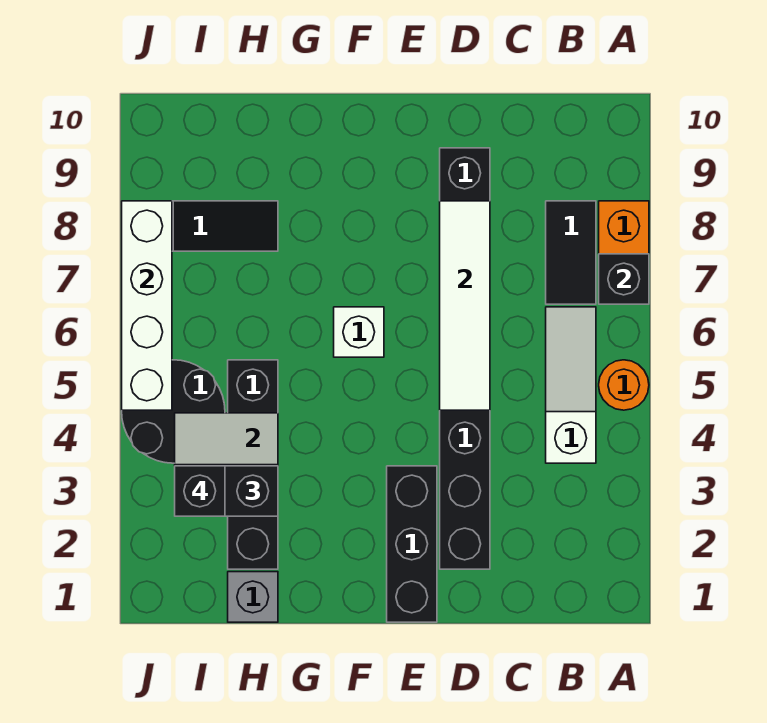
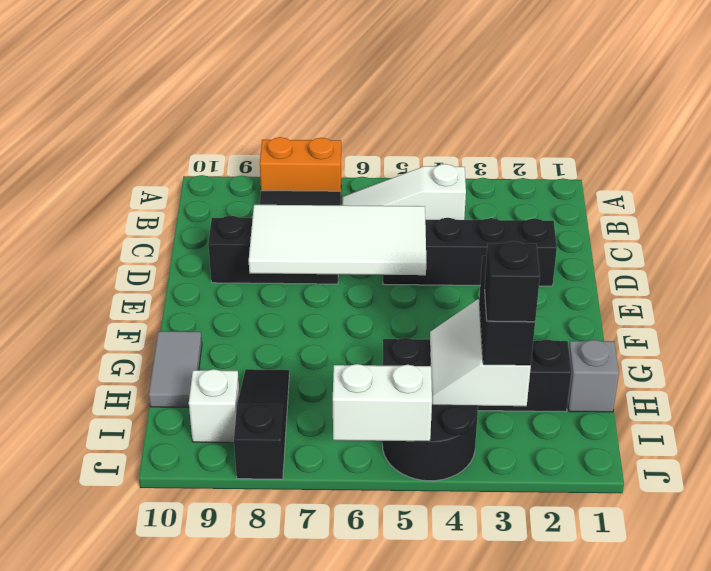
orange 1x1 round brick [599,360,649,410] -> none
black 1x1 brick [599,254,649,304] -> none
white 1x4 tile [440,201,490,410] -> white 2x4 tile [249,205,426,275]
black 1x3 brick [387,466,437,622] -> none
white 1x1 brick [334,307,384,357] -> white 1x1 brick moved to [189,369,240,443]
none -> grey 1x2 tile [149,331,202,407]
white 1x4 brick [122,201,172,410] -> white 1x2 brick [333,364,432,441]

